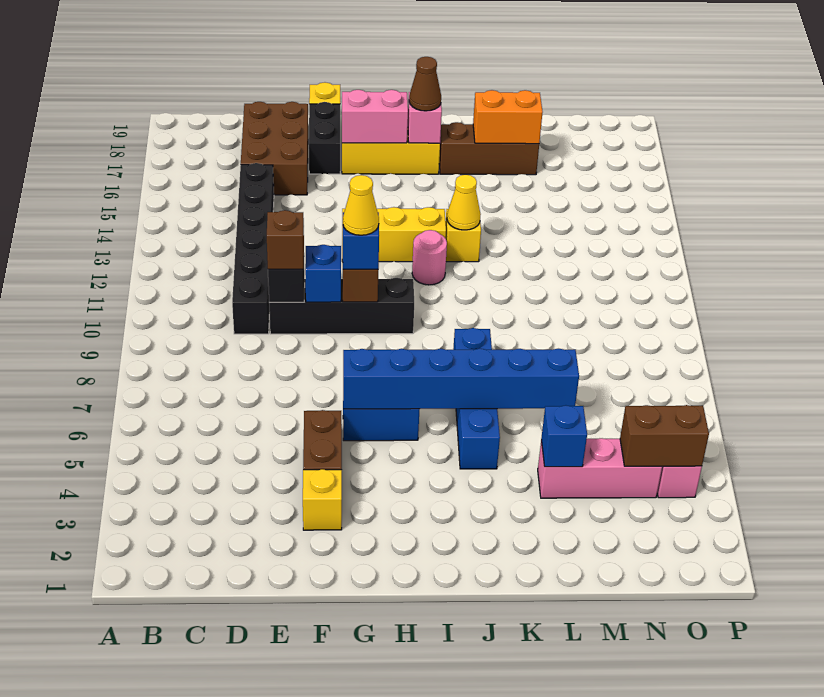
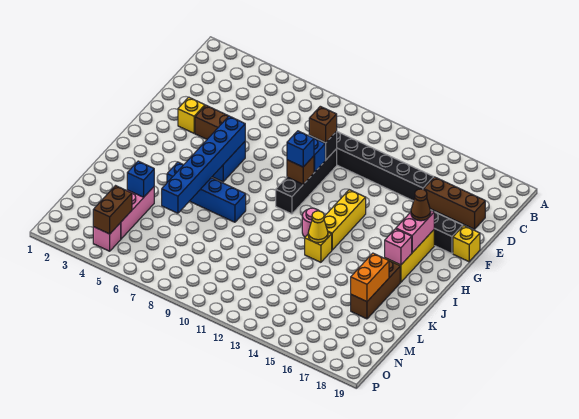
brown 2x3 brick [241,102,308,195] -> brown 1x3 brick [424,177,485,229]
yellow 1x1 cone [343,175,379,235] -> none
brown 1x1 cone [409,57,441,111] -> brown 1x1 cone moved to [411,189,431,221]

